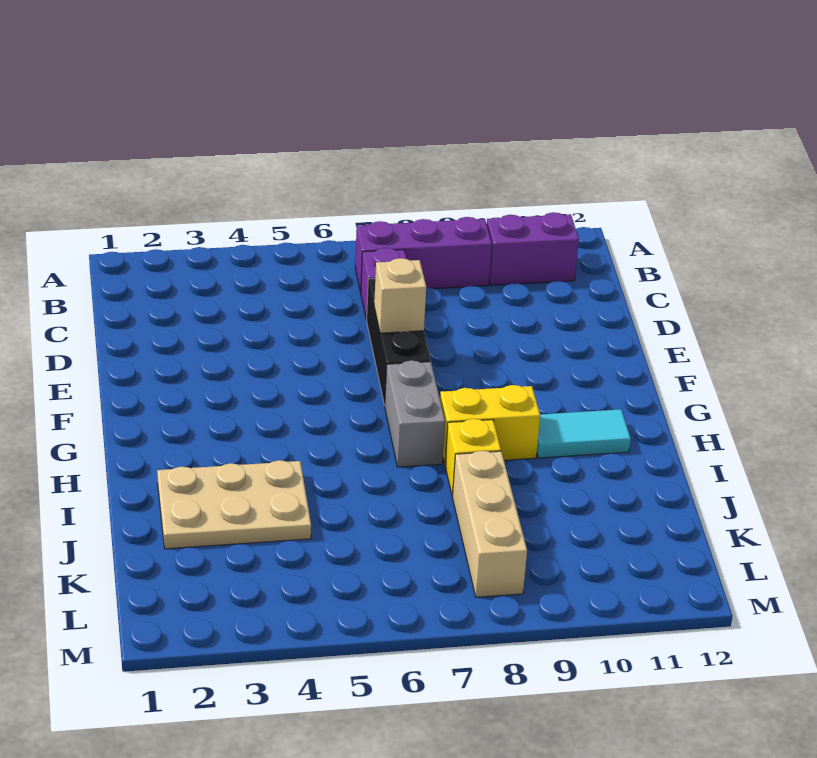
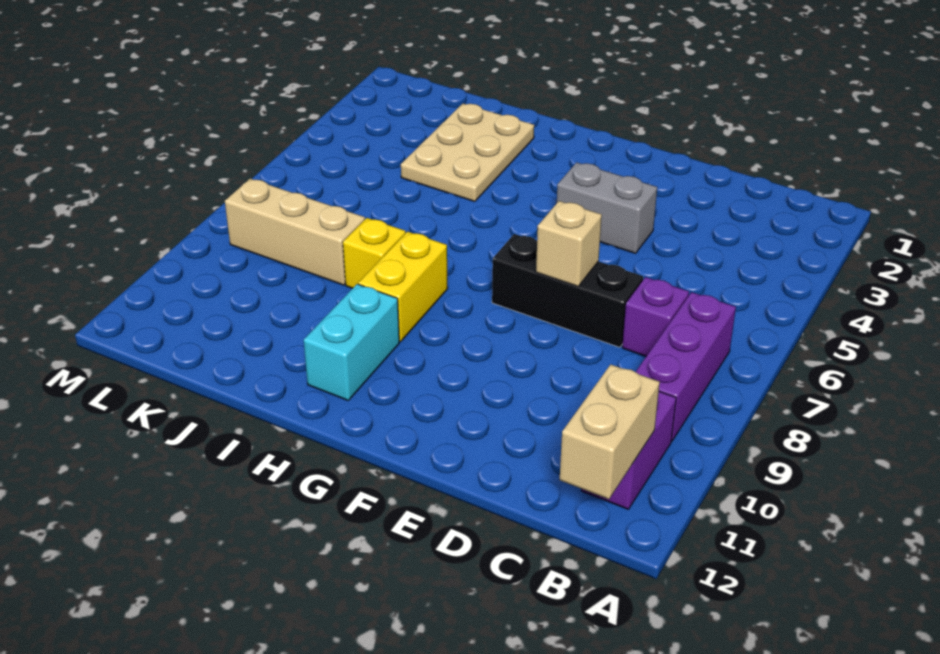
none -> tan 1x2 brick [560,364,660,499]
grey 1x2 brick [385,360,445,467] -> grey 1x2 brick moved to [557,162,657,253]
cyan 1x2 tile [537,409,631,458] -> cyan 1x2 brick [304,284,399,400]

